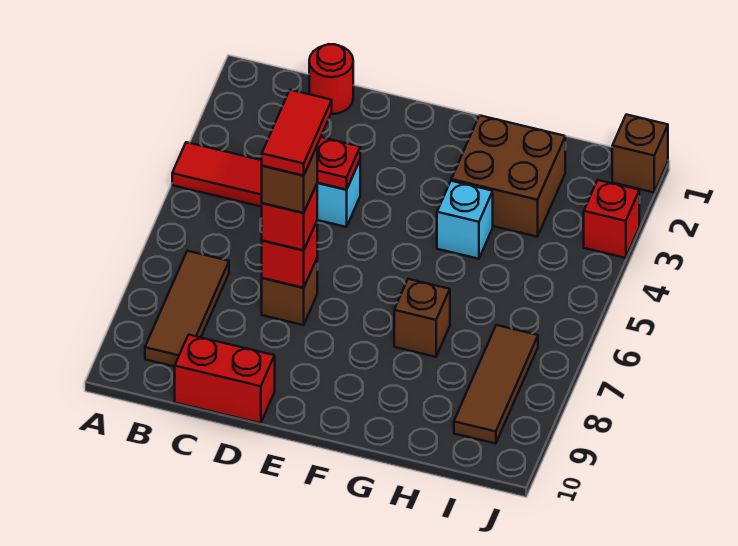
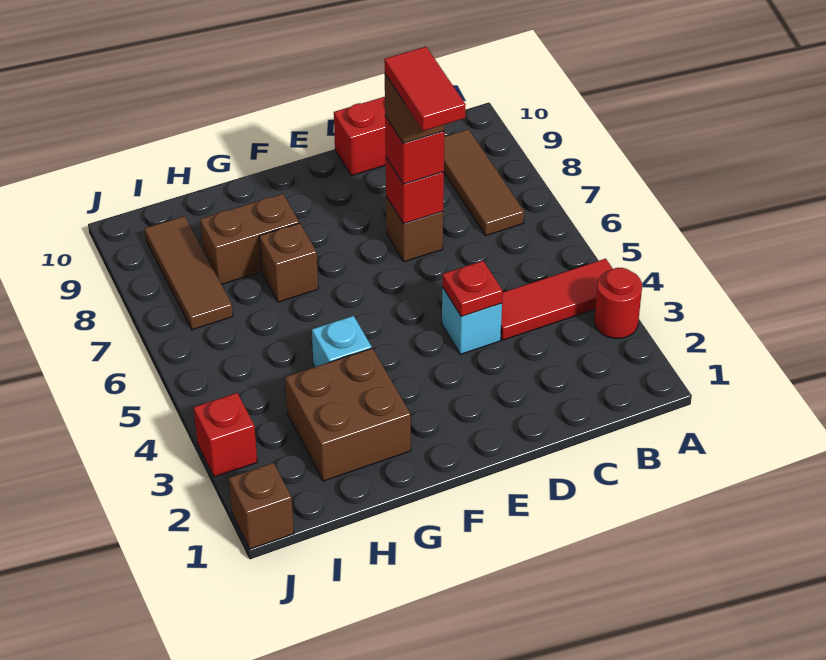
red 1x1 round brick [309,44,353,114] -> red 1x1 round brick moved to [594,268,642,339]
none -> brown 1x2 brick [200,194,299,284]

